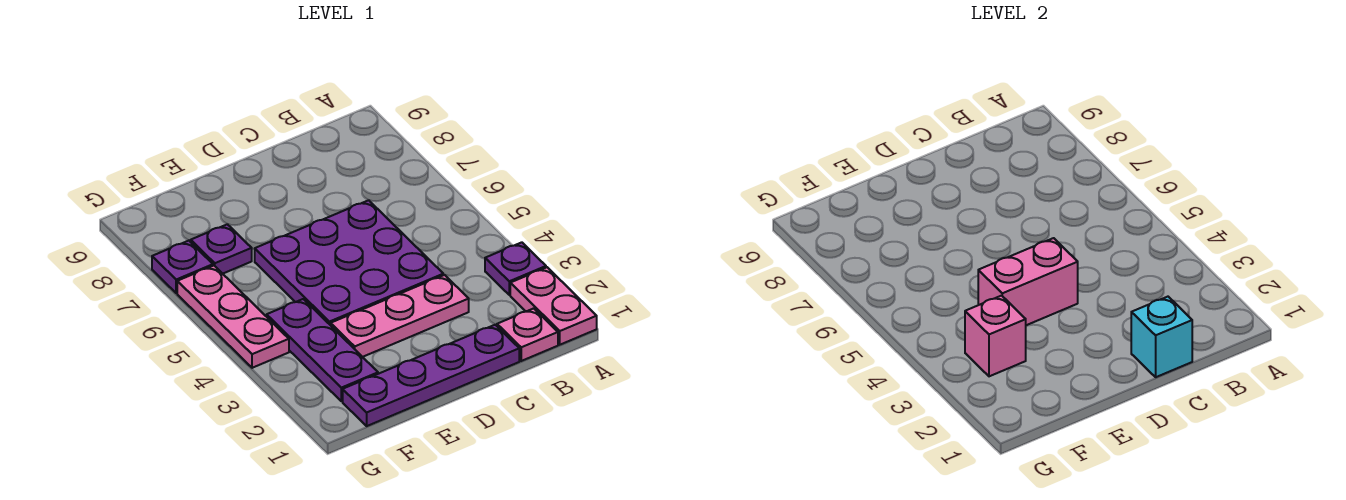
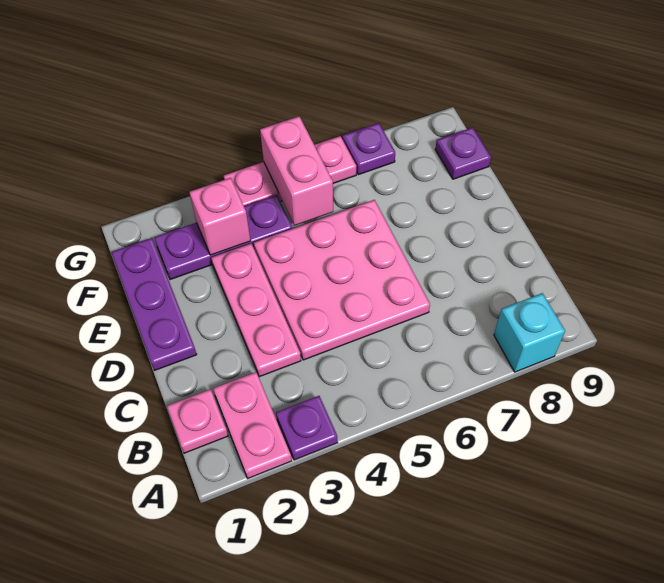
pink 1x2 plate [510,267,597,345] -> pink 1x2 plate turned to [213,372,292,478]
purple 1x4 plate [343,325,519,426] -> purple 1x3 plate [111,238,197,370]
cyan 1x1 brick [1131,297,1192,377] -> cyan 1x1 brick moved to [494,293,565,372]
purple 3x3 plate [255,200,443,325] -> pink 3x3 plate [254,200,430,360]
pink 1x2 brick [978,238,1078,325] -> pink 1x2 brick moved to [260,116,333,226]
purple 1x1 plate [191,224,252,274] -> purple 1x1 plate moved to [435,127,491,179]

